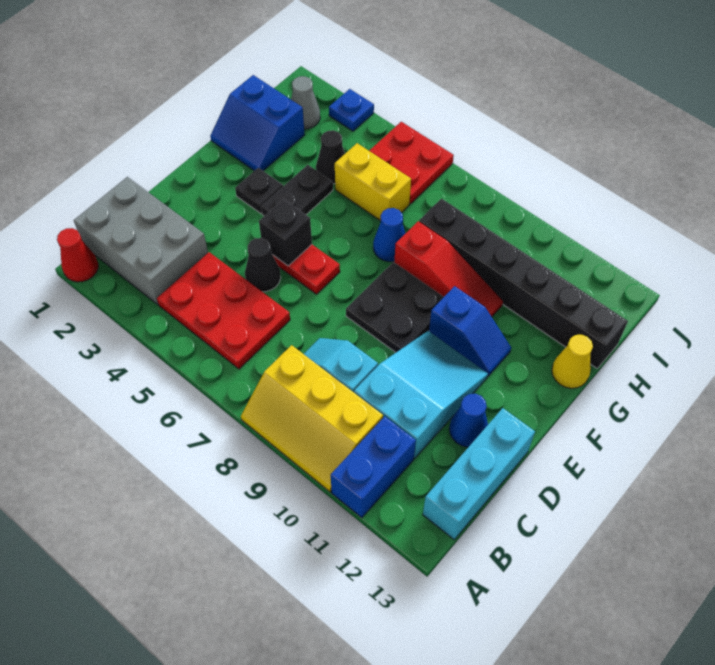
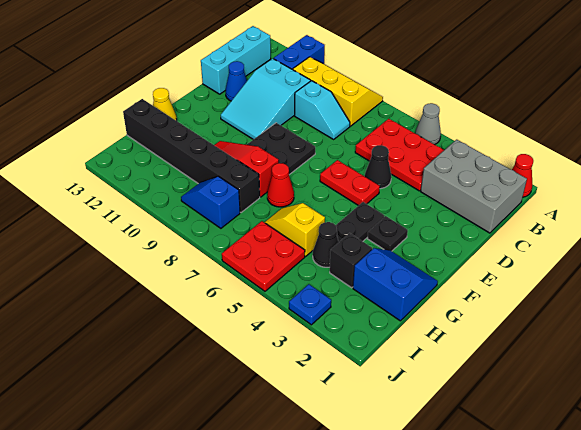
black 1x1 brick [259,199,312,266] -> black 1x1 brick moved to [330,233,372,288]
blue 1x2 slope [429,286,511,376] -> blue 1x2 slope moved to [181,176,240,228]
blue 1x1 cone [373,208,405,262] -> red 1x1 cone [267,163,294,207]
yellow 1x2 brick [335,143,411,221] -> yellow 1x2 slope [264,203,325,256]
grey 1x1 cone [291,76,320,129] -> grey 1x1 cone moved to [415,103,441,144]

